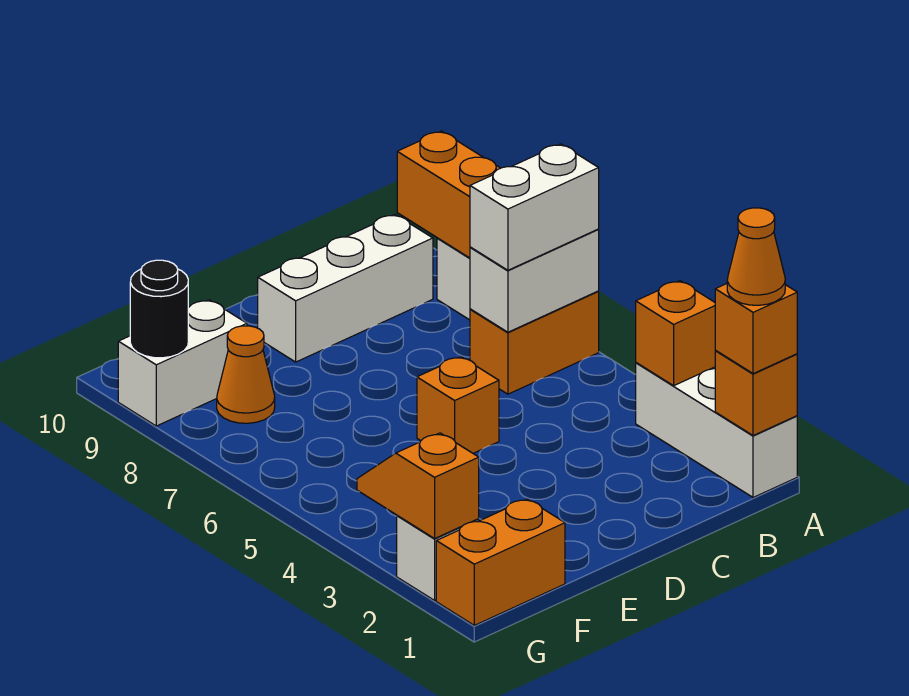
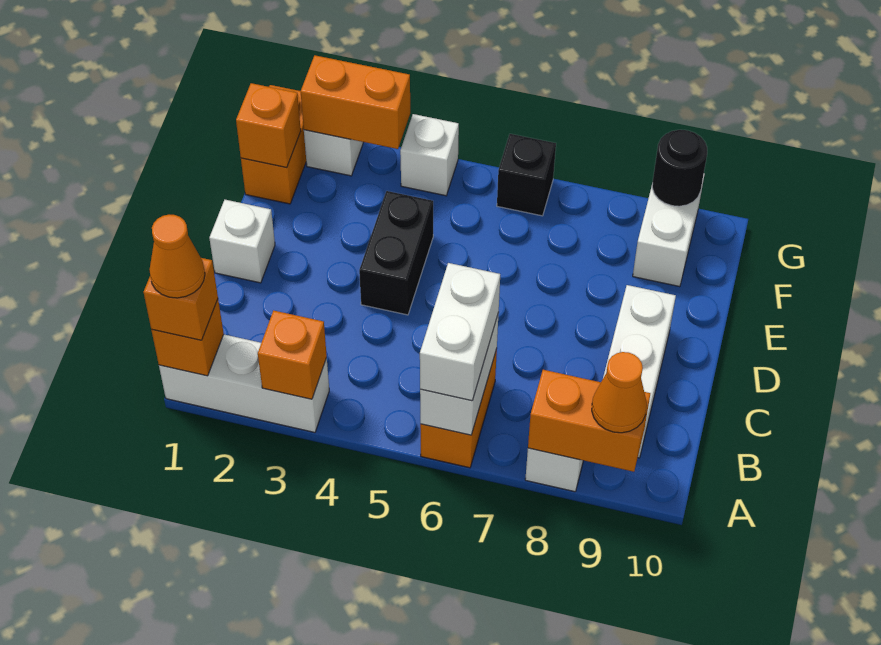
none -> white 1x1 brick [209,200,275,283]
none -> black 1x2 brick [359,191,433,315]
orange 1x1 brick [417,357,499,453] -> orange 1x1 brick moved to [236,83,301,168]
orange 1x1 cone [217,326,275,423] -> orange 1x1 cone moved to [592,352,647,433]
orange 1x2 slope [357,433,479,539] -> orange 1x2 brick [301,55,410,149]
none -> white 1x1 brick [400,114,459,196]
none -> black 1x1 brick [497,134,556,216]

